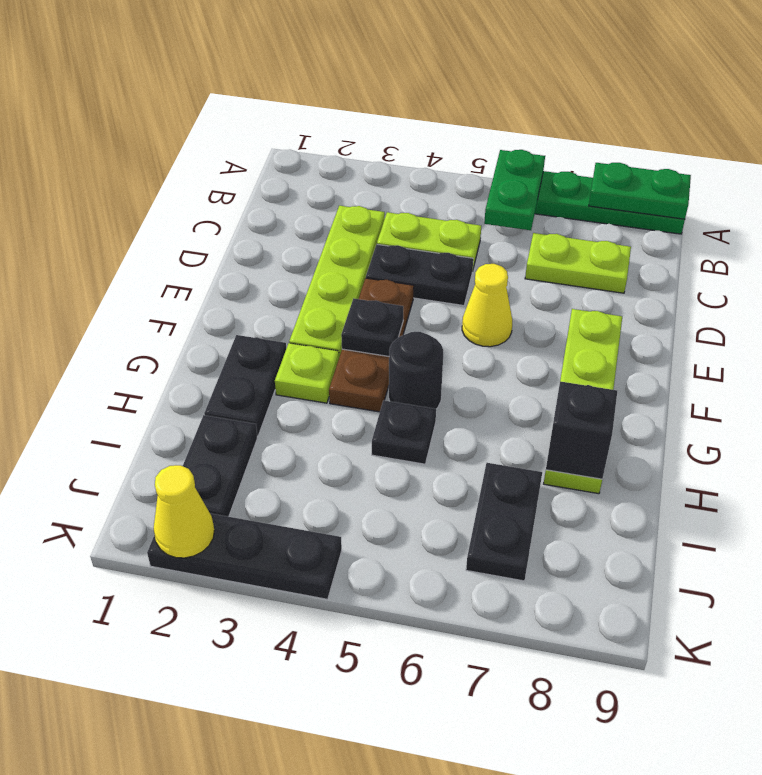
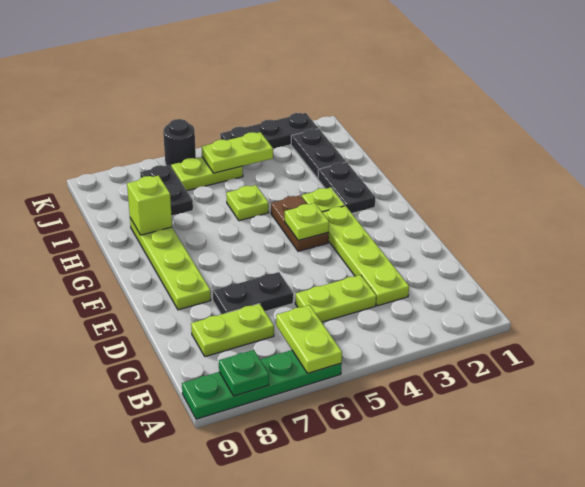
green 1x2 plate [484,150,545,230] -> lime 1x2 plate [276,305,342,373]
green 1x2 plate [589,163,691,219] -> green 1x1 plate [219,350,269,396]
black 1x2 plate [366,244,473,306] -> black 1x2 plate moved to [213,272,293,314]
brown 1x3 plate [329,278,414,412] -> brown 1x2 plate [271,195,329,251]
yellow 1x1 cone [462,264,512,347] -> none
black 1x1 plate [341,298,403,356] -> lime 1x1 plate [285,203,329,240]
black 1x1 round brick [389,332,443,409] -> black 1x1 round brick moved to [163,119,196,166]
black 1x1 plate [372,400,436,464] -> lime 1x1 plate [226,185,269,221]
black 1x1 brick [546,381,617,479] -> lime 1x1 brick [127,176,172,235]
none -> lime 1x2 plate [202,132,273,173]
none -> lime 1x2 plate [171,157,243,191]
yellow 1x1 cone [154,465,214,558] -> none

